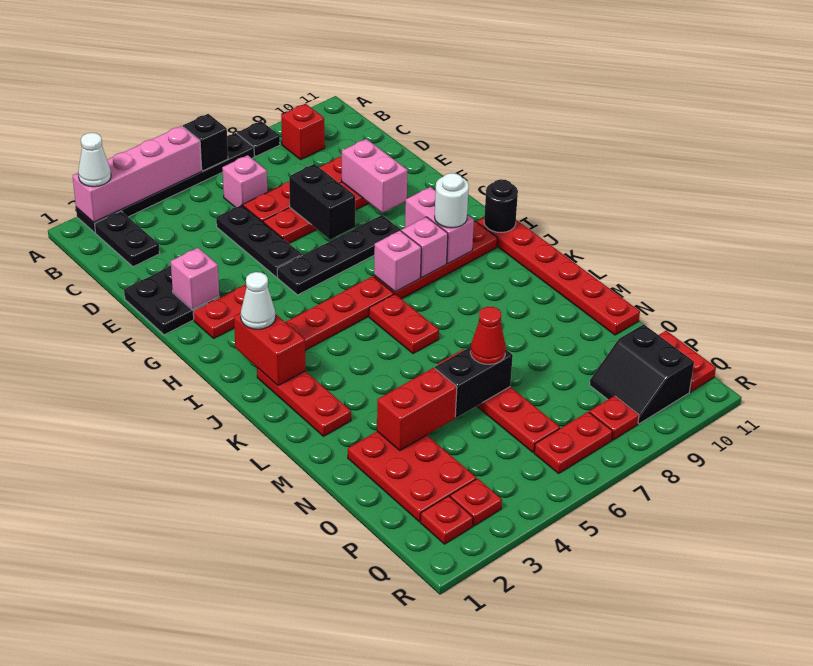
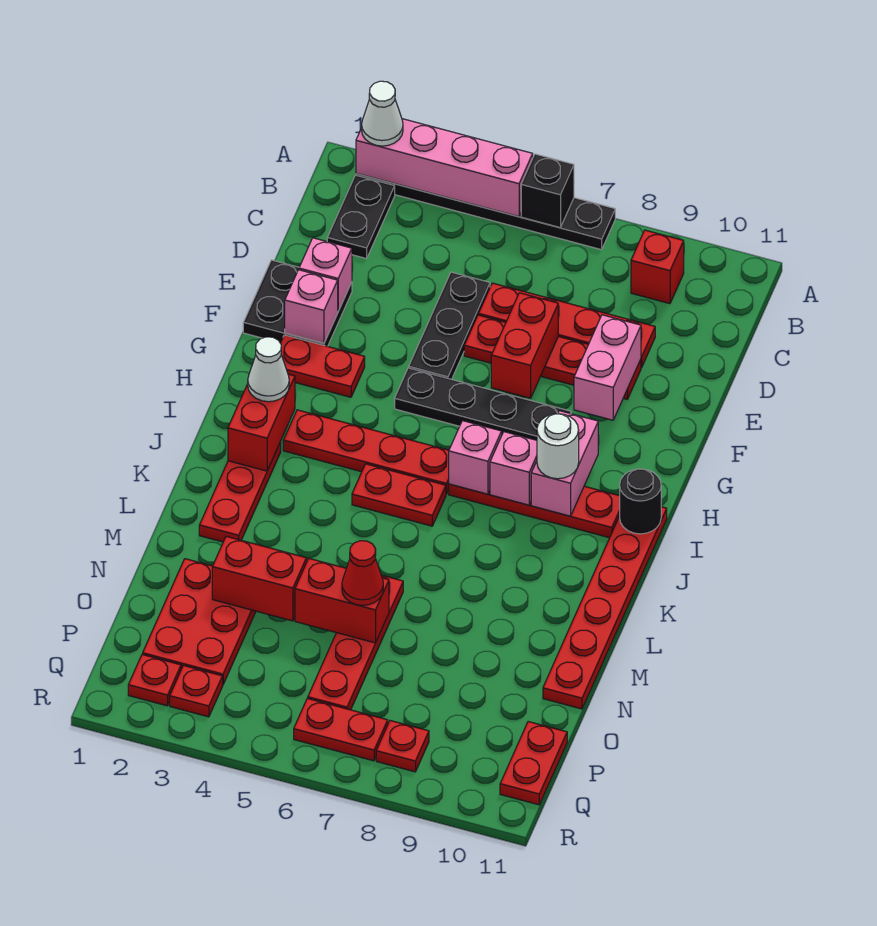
black 1x1 plate [237,121,280,156] -> none
pink 1x1 brick [222,155,267,208] -> pink 1x1 brick moved to [299,238,352,311]
black 1x2 brick [289,164,355,240] -> red 1x2 brick [491,293,558,398]
red 1x2 plate [369,294,439,354] -> red 1x2 plate turned to [352,464,446,526]
black 1x2 brick [435,347,513,417] -> red 1x2 brick [295,559,389,643]
black 2x2 slope [590,324,694,424] -> none

